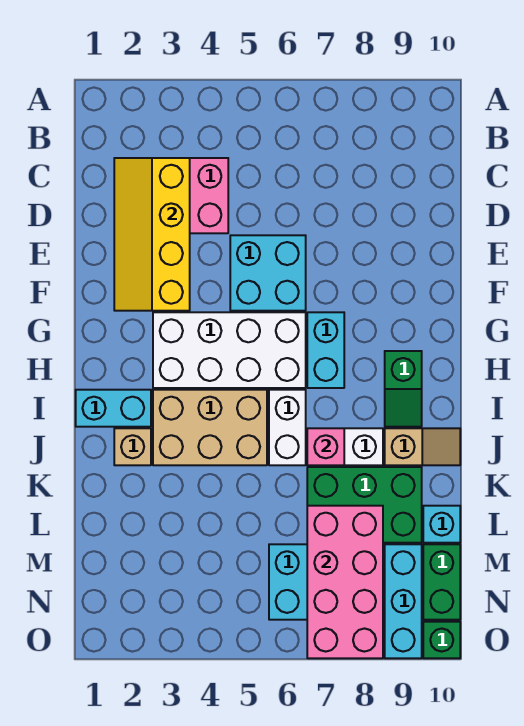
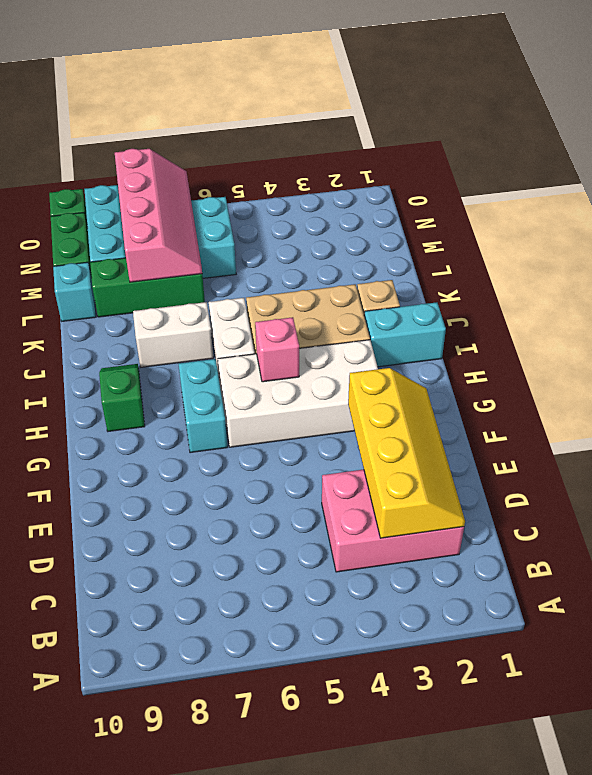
cyan 2x2 brick [230,235,306,311] -> none
pink 1x1 brick [307,428,344,465] -> pink 1x1 brick moved to [255,317,299,382]
tan 1x2 slope [385,428,460,465] -> none
green 2x3 brick [307,467,422,543] -> green 1x3 brick [90,258,205,317]
pink 2x4 brick [307,506,383,658] -> pink 2x4 slope [115,149,202,282]

